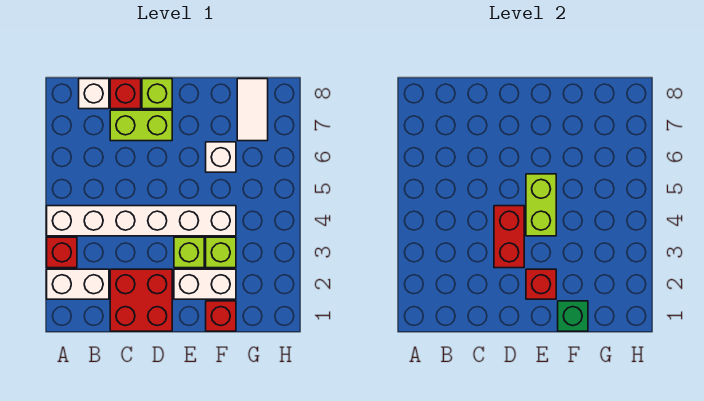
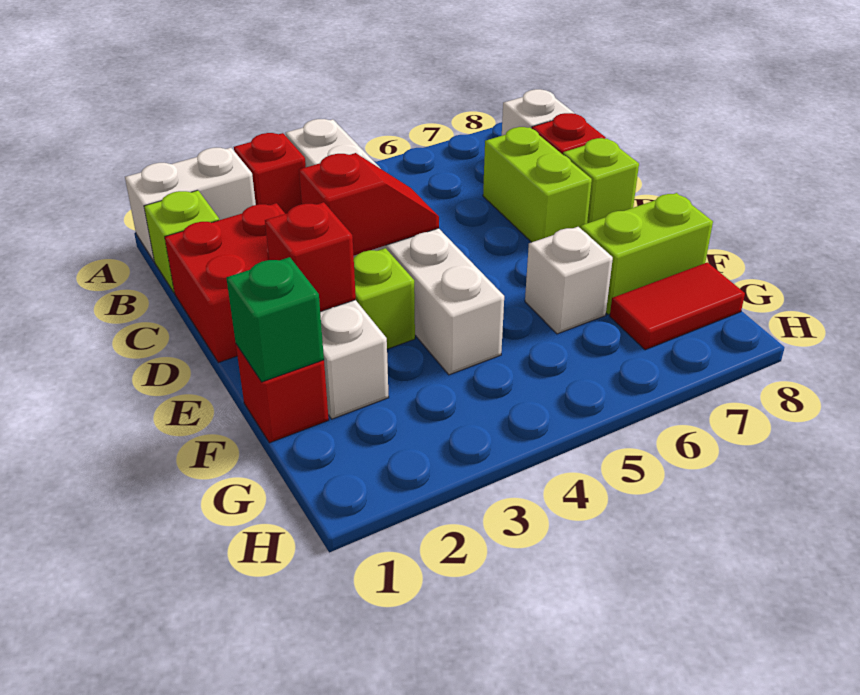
white 1x2 brick [47,269,109,299] -> white 1x2 brick turned to [125,148,256,261]
red 1x2 brick [494,206,524,268] -> red 1x2 slope [299,153,439,256]
lime 1x2 brick [526,174,556,236] -> lime 1x2 brick moved to [581,193,713,315]
lime 1x1 brick [206,237,236,268] -> lime 1x1 brick moved to [144,190,219,293]
white 1x2 tile [237,79,268,141] -> red 1x2 tile [610,262,745,350]

